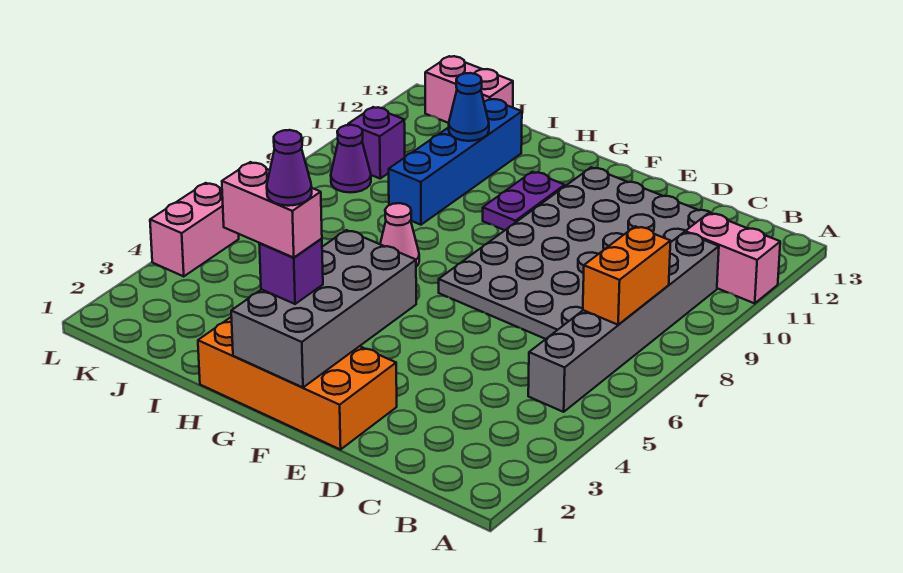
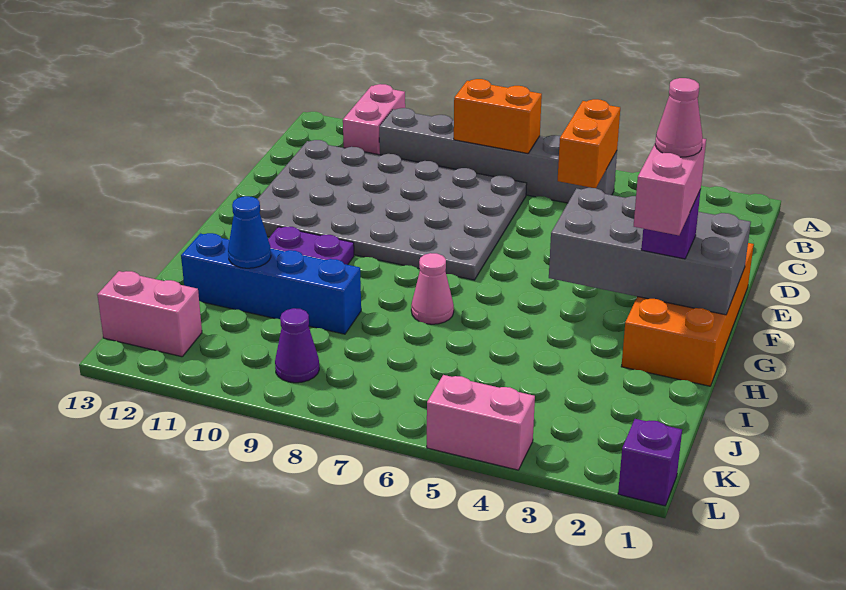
none -> orange 1x2 brick [558,99,620,188]
purple 1x1 cone [267,130,312,206] -> pink 1x1 cone [655,78,703,157]
pink 1x2 brick [425,56,513,123] -> pink 1x2 brick turned to [97,271,202,357]
purple 1x1 brick [348,107,405,178] -> purple 1x1 brick moved to [618,419,682,506]

